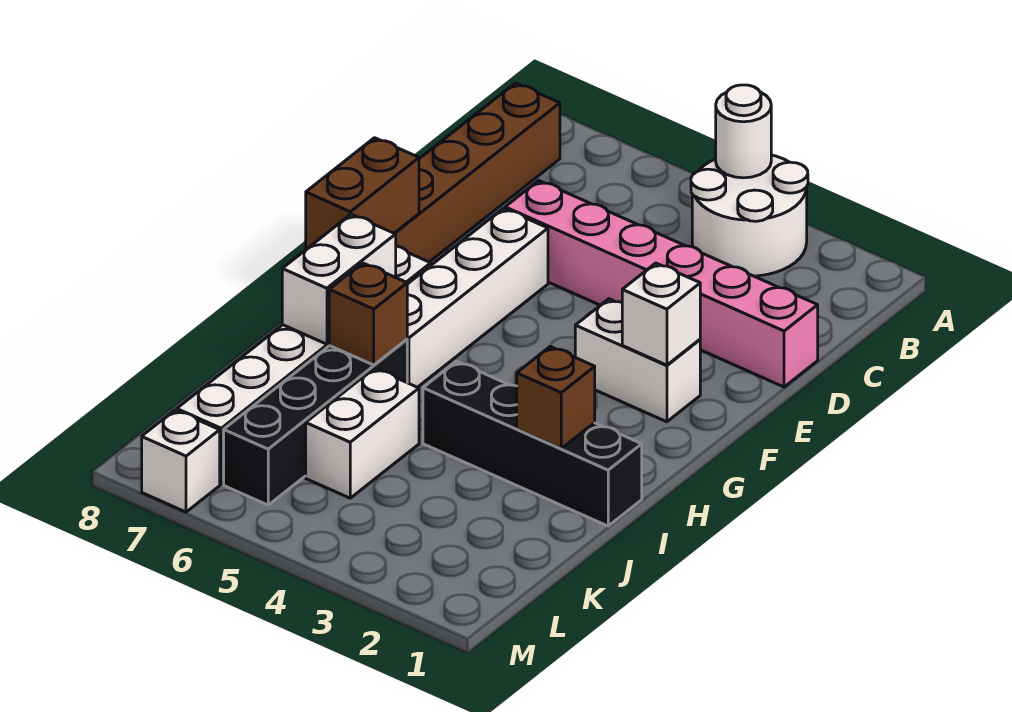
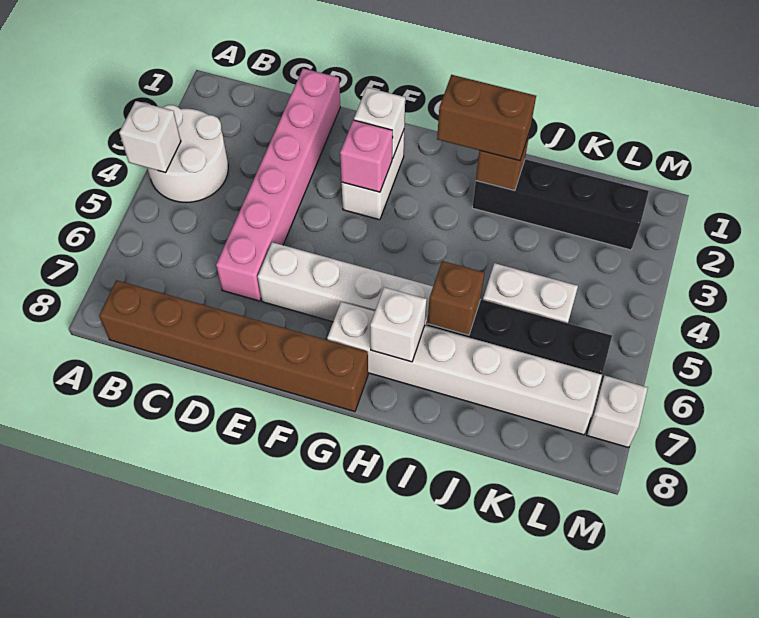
white 1x1 round brick [716,85,771,178] -> white 1x1 brick [119,101,181,173]
none -> pink 1x1 brick [340,120,393,192]
brown 1x2 brick [306,138,419,249] -> brown 1x2 brick moved to [437,75,536,161]
white 1x2 brick [282,214,396,344] -> white 1x1 brick [370,287,427,362]
black 1x4 brick [423,361,642,526] -> black 1x4 brick turned to [472,159,649,250]

